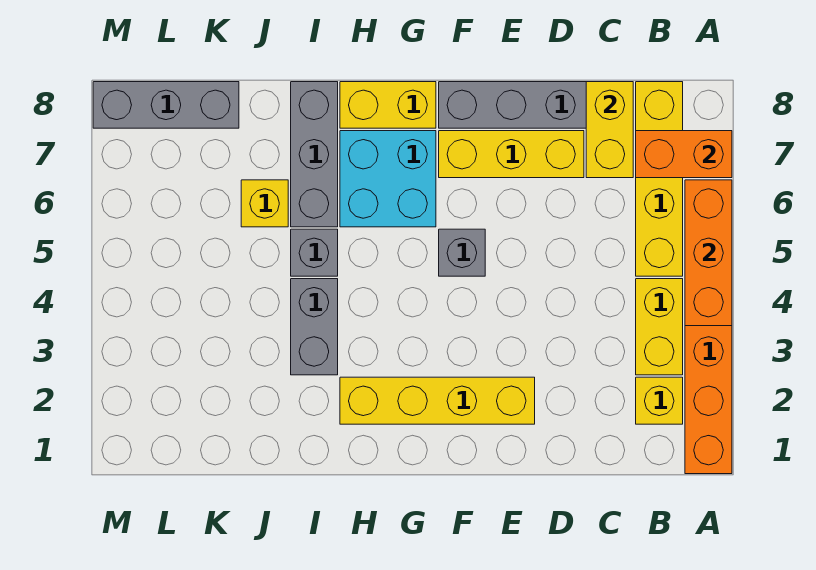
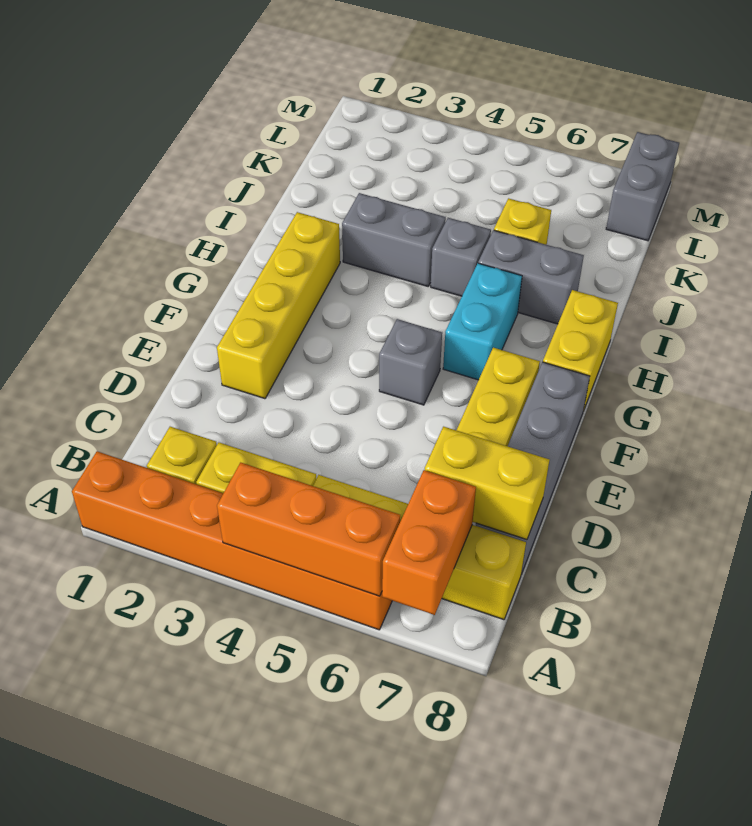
cyan 2x2 brick [340,131,436,227] -> cyan 1x2 brick [443,263,522,380]
grey 1x3 brick [291,82,338,227] -> grey 1x2 brick [478,230,584,324]
grey 1x3 brick [93,82,239,128] -> grey 1x2 brick [606,132,679,241]

